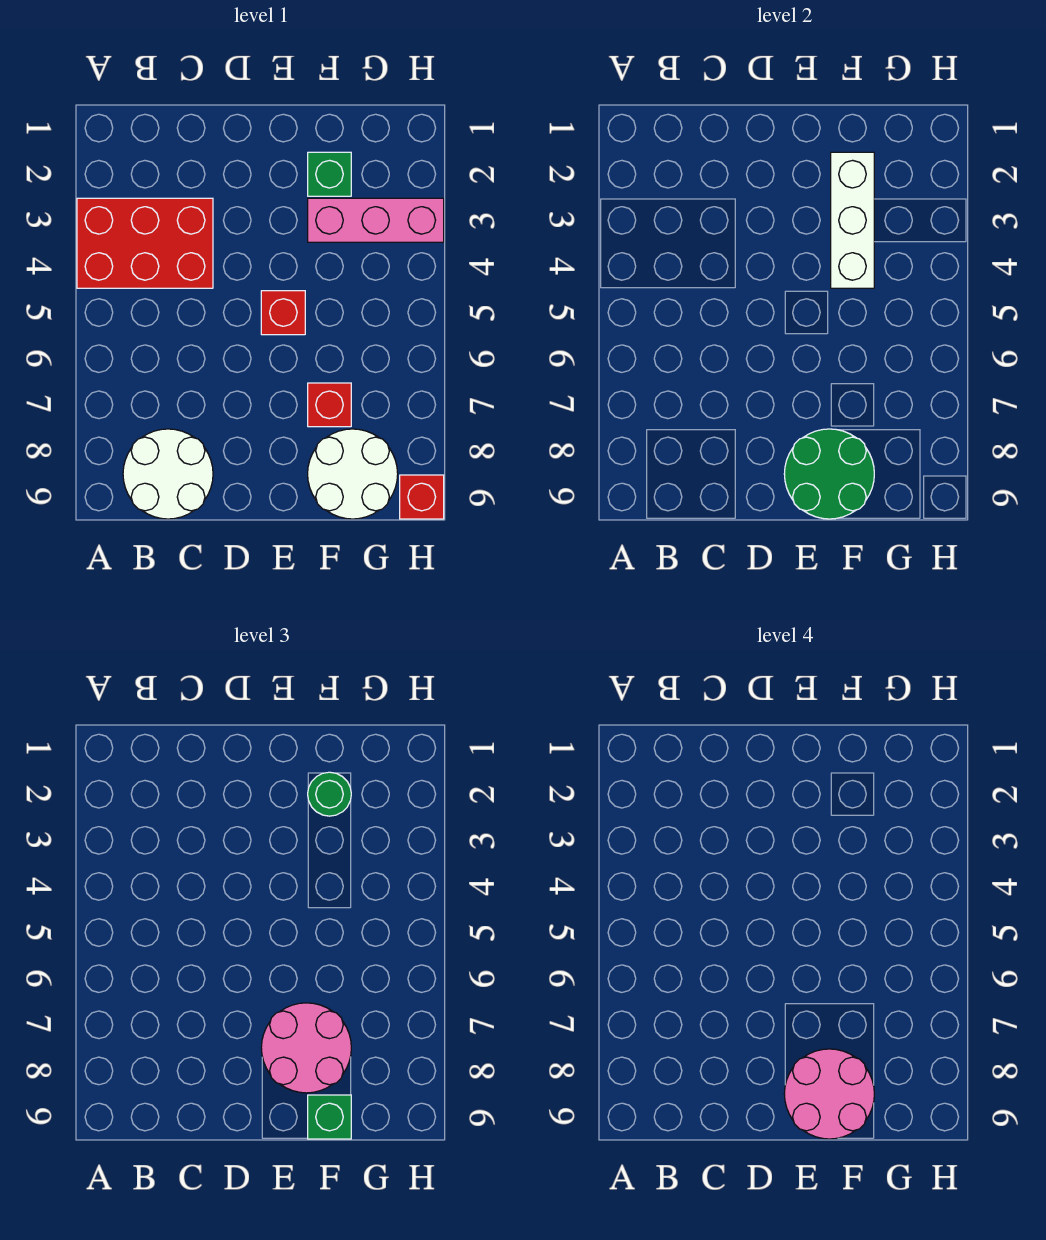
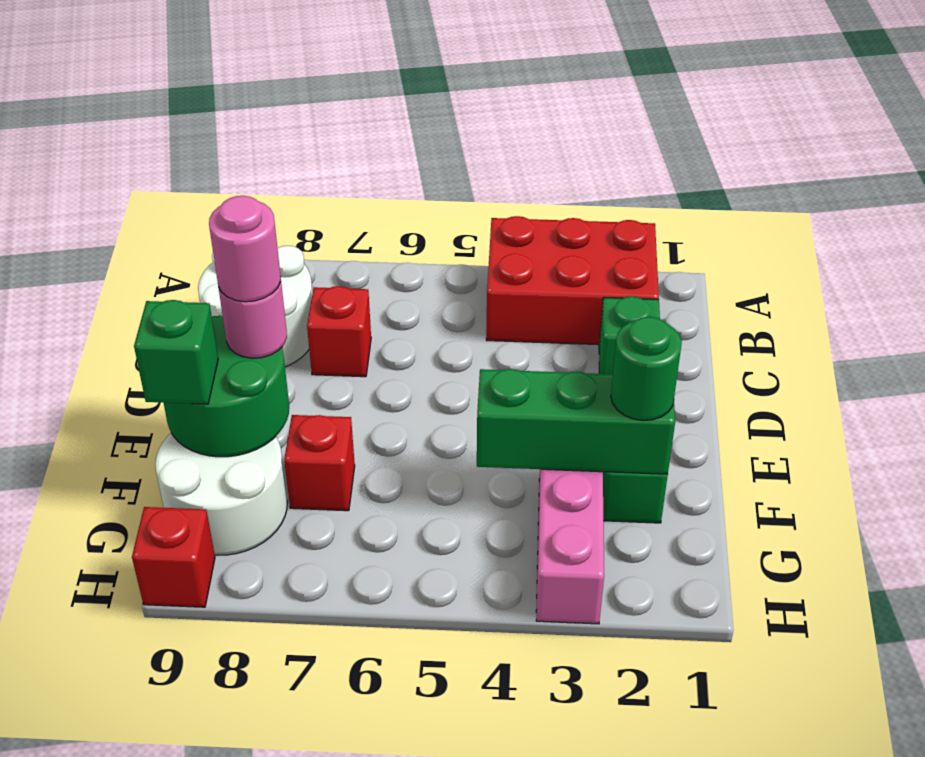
red 2x3 brick [77,198,213,288] -> red 2x3 brick turned to [486,216,659,345]
none -> green 1x1 brick [599,296,660,374]
red 1x1 brick [261,291,305,335] -> red 1x1 brick moved to [307,286,371,377]
pink 2x2 round brick [261,1003,351,1093] -> pink 1x1 round brick [218,282,287,358]
pink 2x2 round brick [784,1049,874,1139] -> pink 1x1 round brick [209,196,281,302]
white 1x3 brick [831,152,874,288] -> green 1x3 brick [477,369,675,474]

